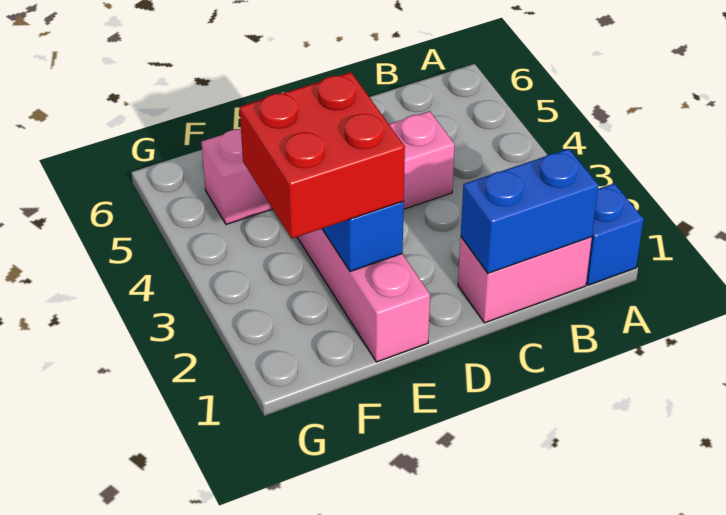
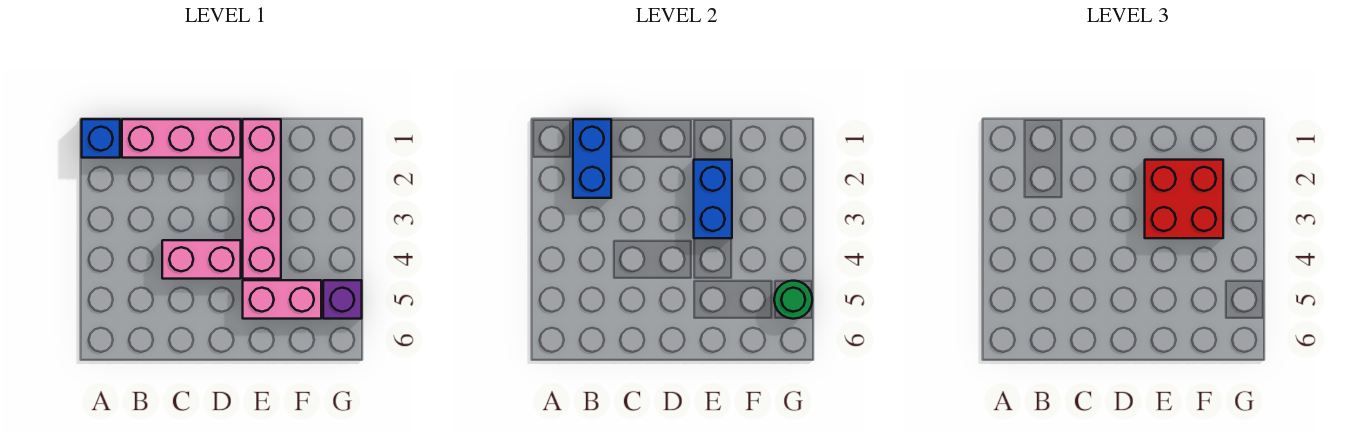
pink 1x2 brick [458,237,592,323] -> pink 1x3 brick [122,119,241,158]
blue 1x2 brick [461,149,598,273] -> blue 1x2 brick turned to [573,119,611,198]
none -> purple 1x1 brick [323,280,362,319]
none -> green 1x1 round brick [774,281,812,319]

